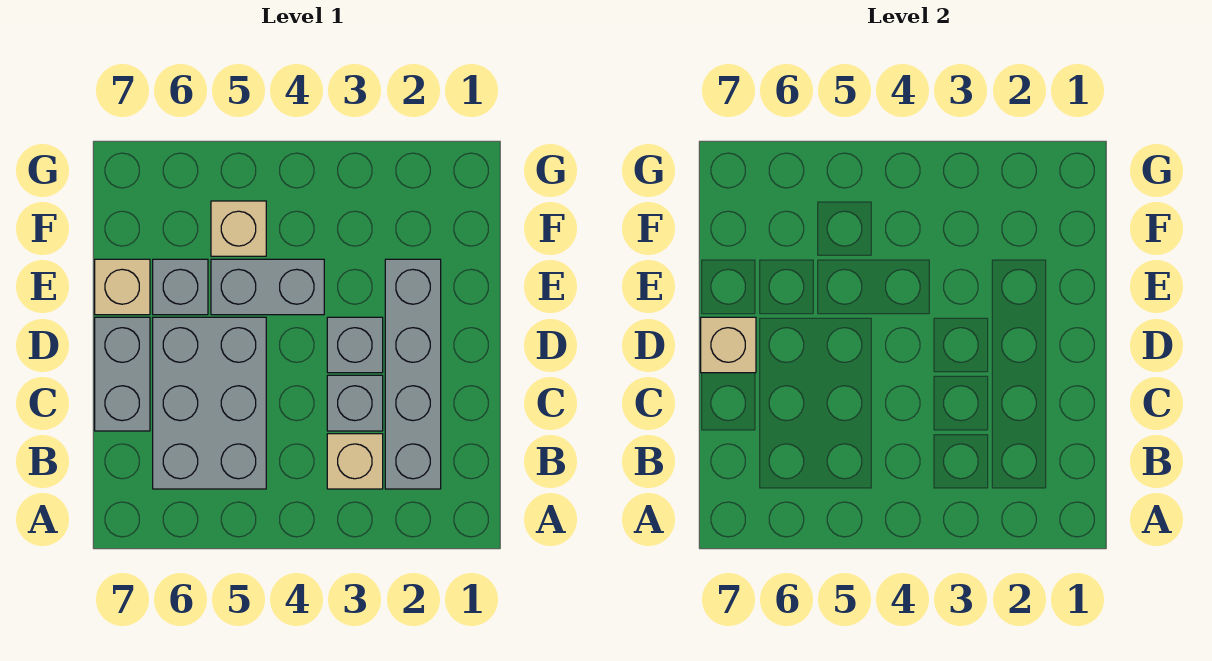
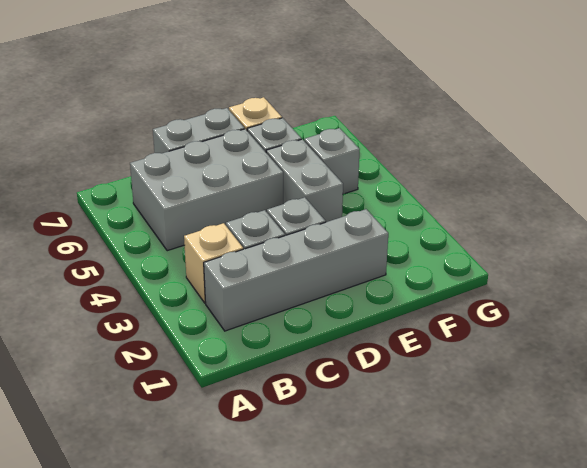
tan 1x1 brick [701,317,756,373] -> none
tan 1x1 brick [211,201,266,256] -> grey 1x1 brick [304,128,360,194]

